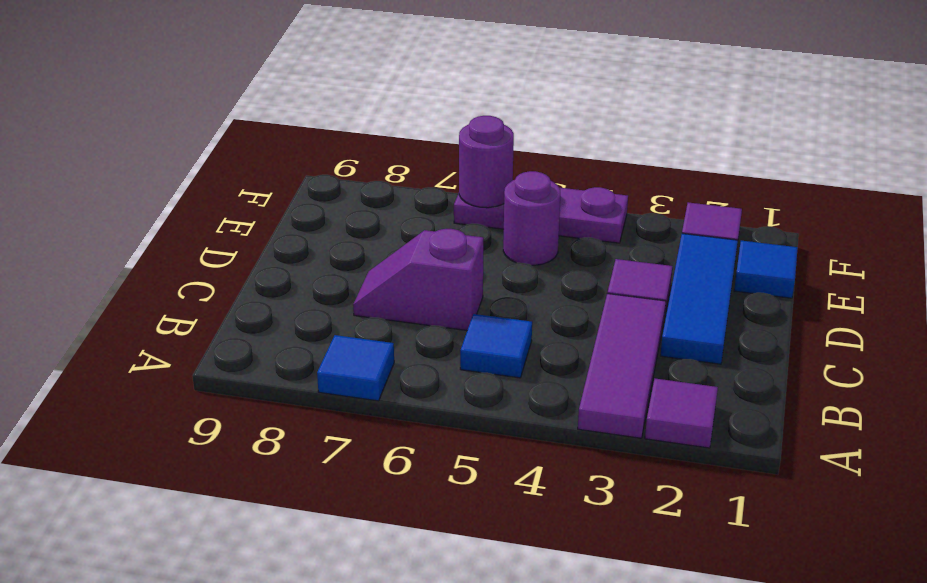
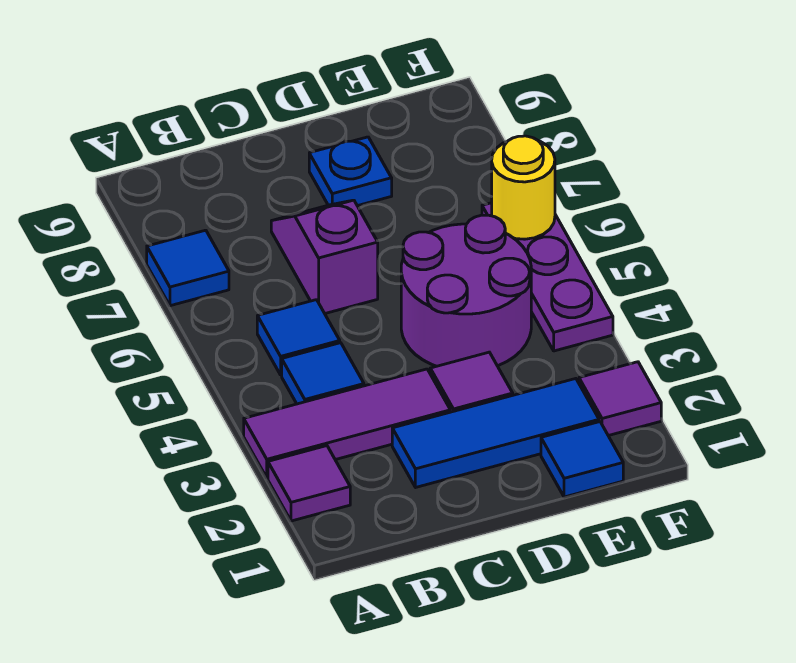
none -> blue 1x1 tile [282,343,364,404]
none -> blue 1x1 plate [309,137,392,206]
purple 1x1 round brick [503,171,560,265] -> purple 2x2 round brick [401,215,531,366]
purple 1x1 round brick [459,116,514,208] -> yellow 1x1 round brick [492,136,555,239]

